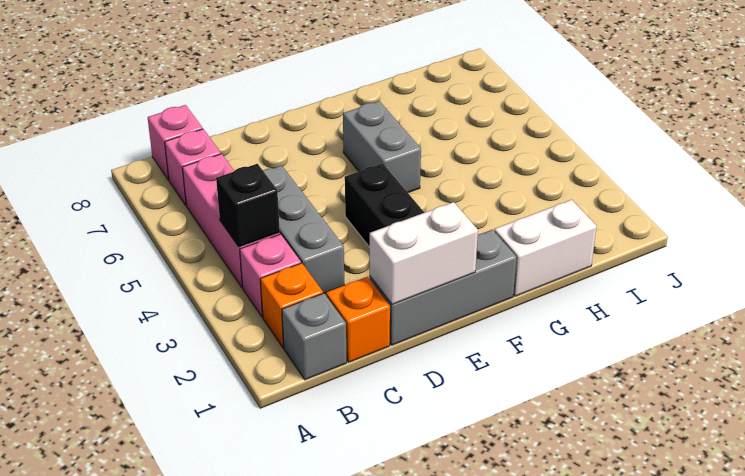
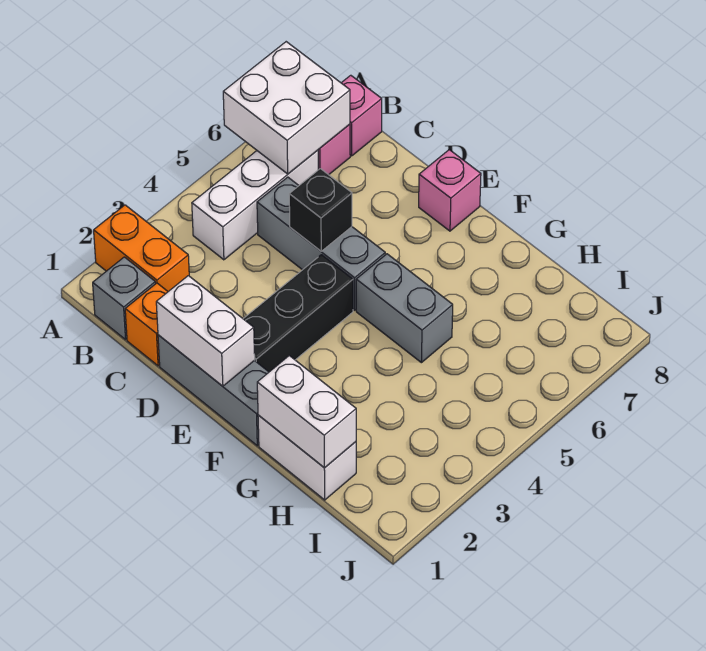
none -> white 2x2 brick [223,42,350,174]
orange 1x1 brick [260,263,323,348] -> orange 1x2 brick [94,205,189,291]
pink 1x1 brick [240,234,301,317] -> pink 1x1 brick moved to [419,150,481,231]
pink 1x3 brick [182,154,280,288] -> white 1x3 brick [192,150,318,260]
black 1x1 brick [216,164,280,247] -> black 1x1 brick moved to [289,169,352,251]
grey 1x3 brick [263,166,344,294] -> grey 1x3 brick turned to [257,177,385,310]
grey 1x2 brick [343,101,421,192] -> grey 1x2 brick turned to [356,254,453,363]
none -> white 1x2 brick [257,356,356,468]

